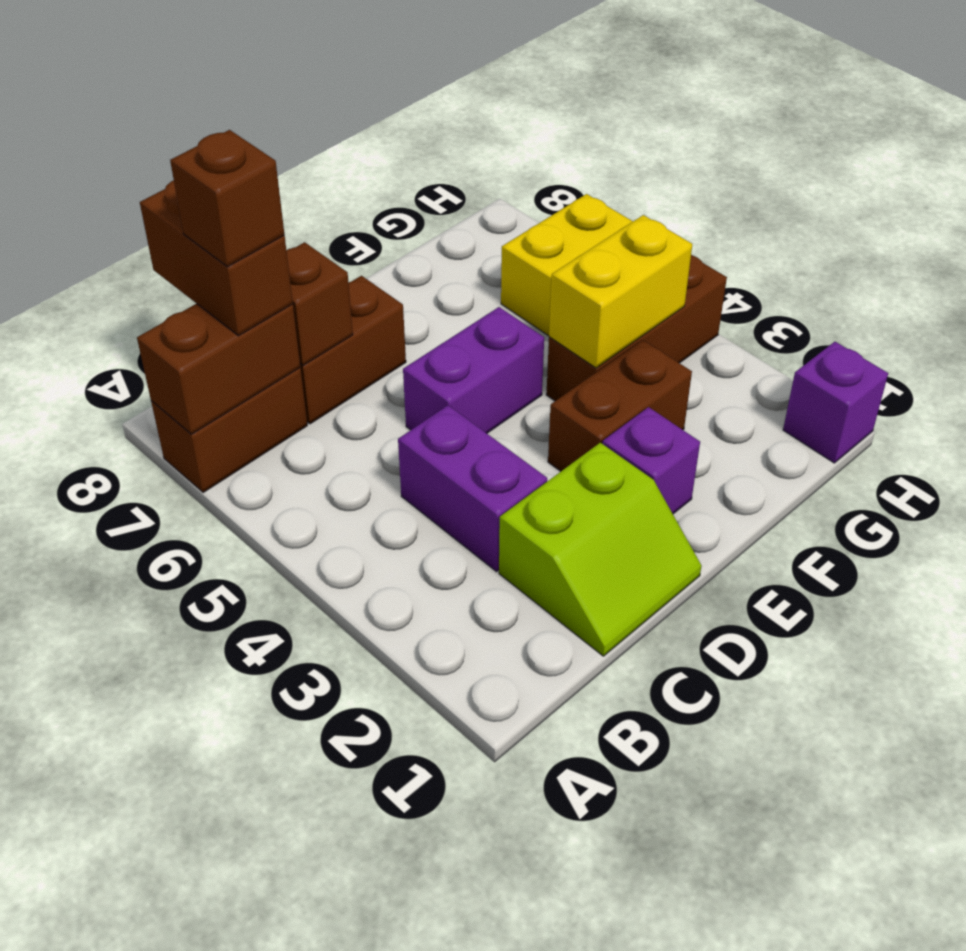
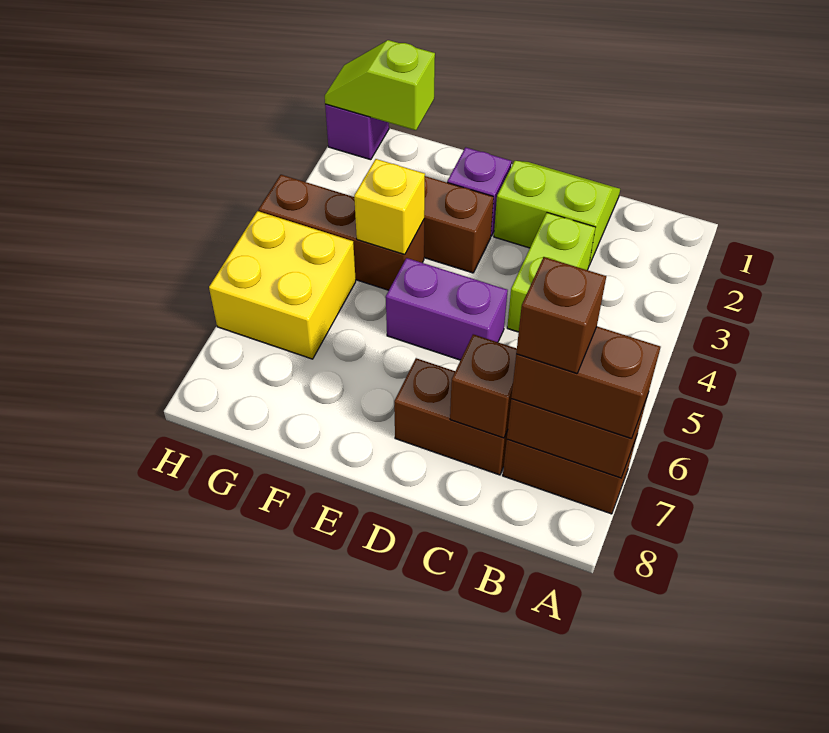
brown 1x2 brick [140,180,293,336] -> brown 1x2 brick turned to [511,326,661,439]
purple 1x2 brick [398,405,547,572] -> lime 1x2 brick [507,213,595,332]
yellow 1x2 brick [549,215,692,368] -> yellow 1x1 brick [354,159,425,255]
none -> lime 1x2 slope [325,40,435,130]

